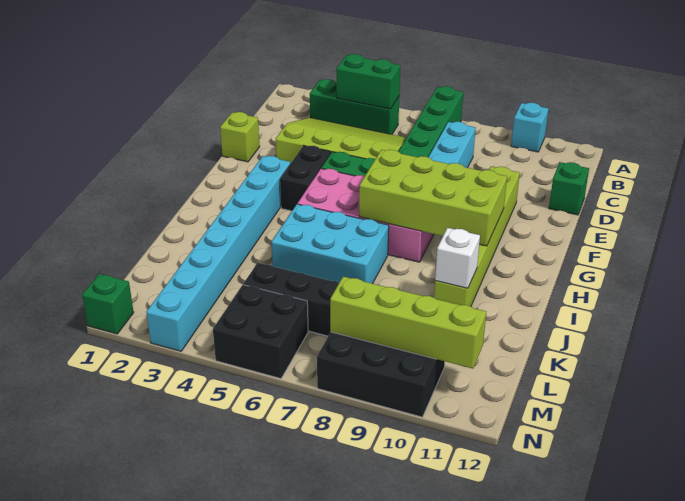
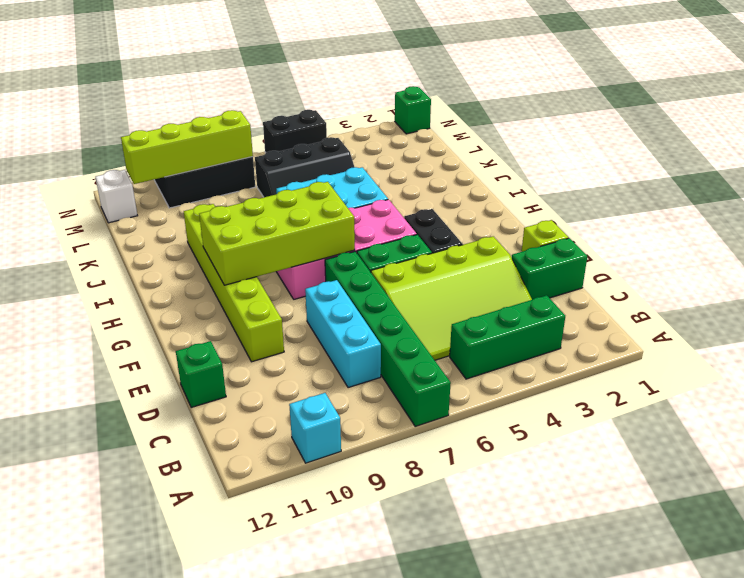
green 1x2 brick [337,54,400,109] -> green 1x2 brick moved to [512,238,587,300]
cyan 1x8 brick [146,156,290,351] -> none
white 1x1 brick [435,228,480,288] -> white 1x1 brick moved to [96,170,138,223]
black 2x2 brick [213,285,308,379] -> black 1x2 brick [263,110,327,152]

